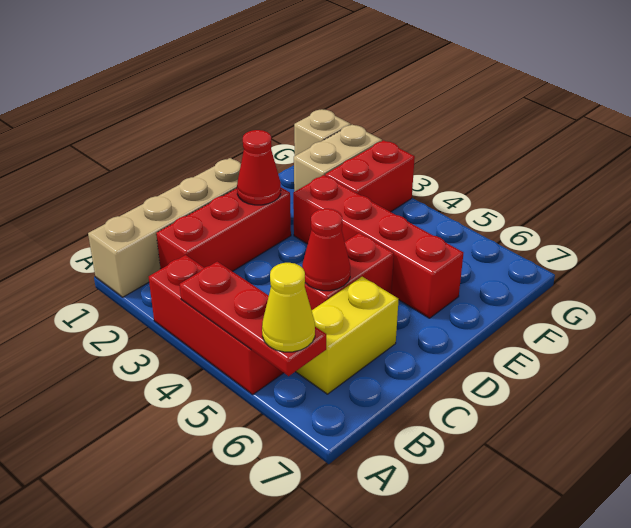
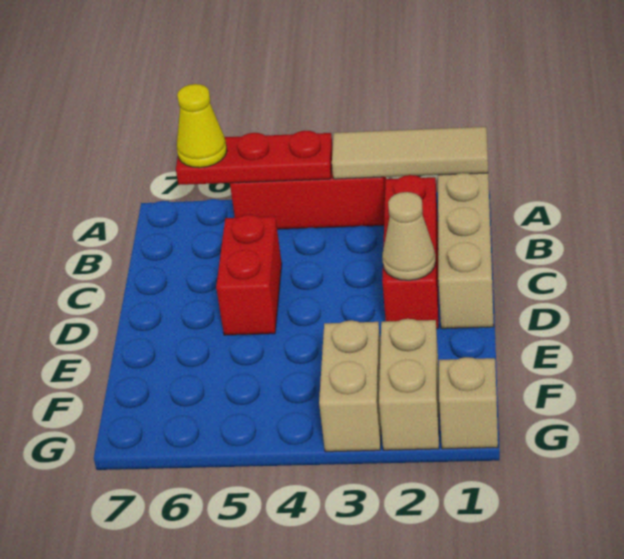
none -> tan 1x3 tile [332,127,488,179]
yellow 1x2 brick [296,277,399,394] -> none
red 1x1 cone [302,209,350,291] -> none
red 1x1 cone [237,130,281,205] -> tan 1x1 cone [382,192,436,280]
red 1x4 brick [293,175,463,318] -> none
red 1x2 brick [325,140,415,212] -> tan 1x2 brick [319,321,381,452]

